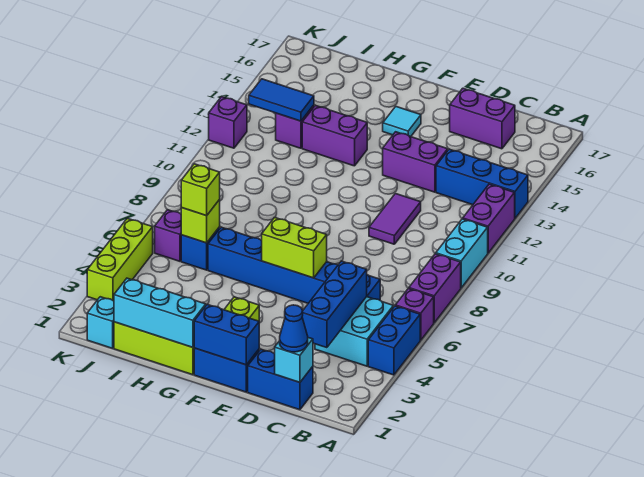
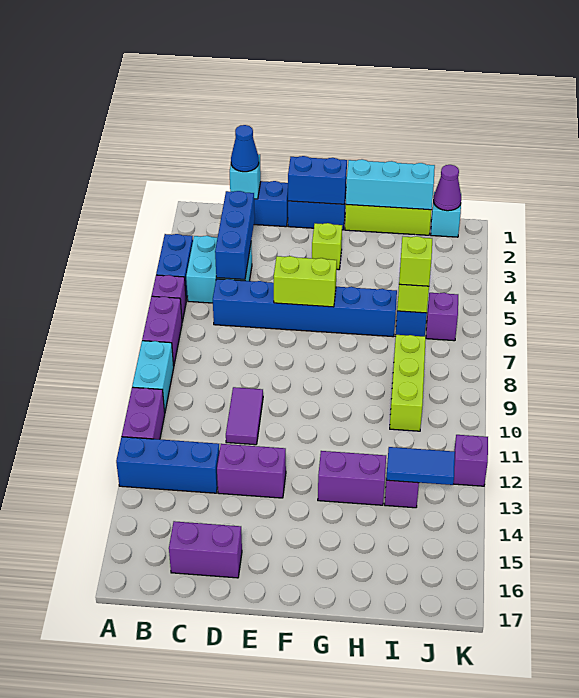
cyan 1x1 tile [383,107,421,137] -> none
none -> purple 1x1 cone [433,165,461,211]
lime 1x3 brick [87,218,153,301] -> lime 1x3 brick moved to [390,335,426,431]

